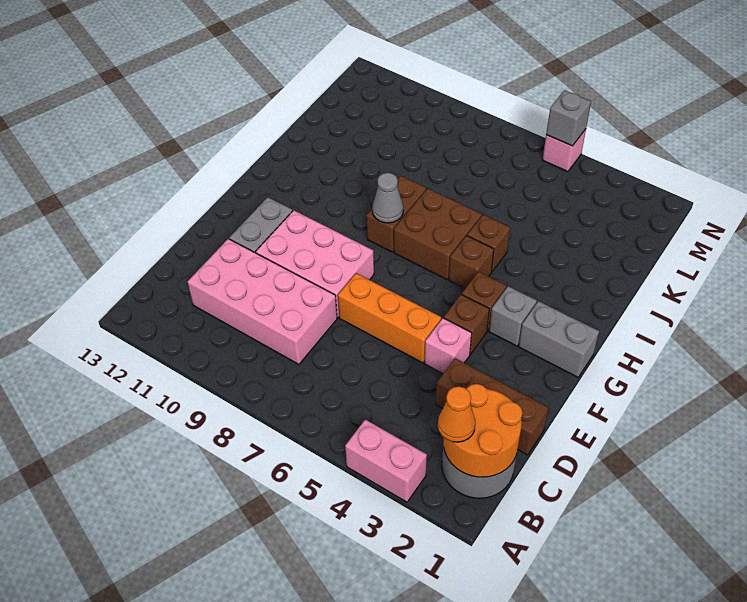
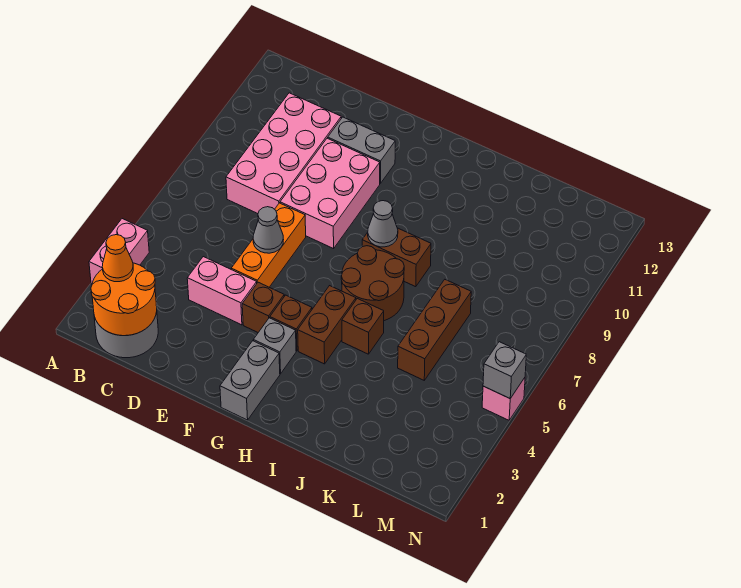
brown 1x3 brick [436,358,549,455] -> brown 1x3 brick moved to [398,280,471,380]
pink 1x1 brick [425,318,472,374] -> pink 1x2 brick [187,257,257,325]
none -> grey 1x1 cone [253,207,284,253]
brown 1x1 brick [449,236,494,288] -> brown 1x2 brick [298,286,356,364]
brown 2x2 brick [394,189,482,279] -> brown 2x2 round brick [341,246,404,321]

